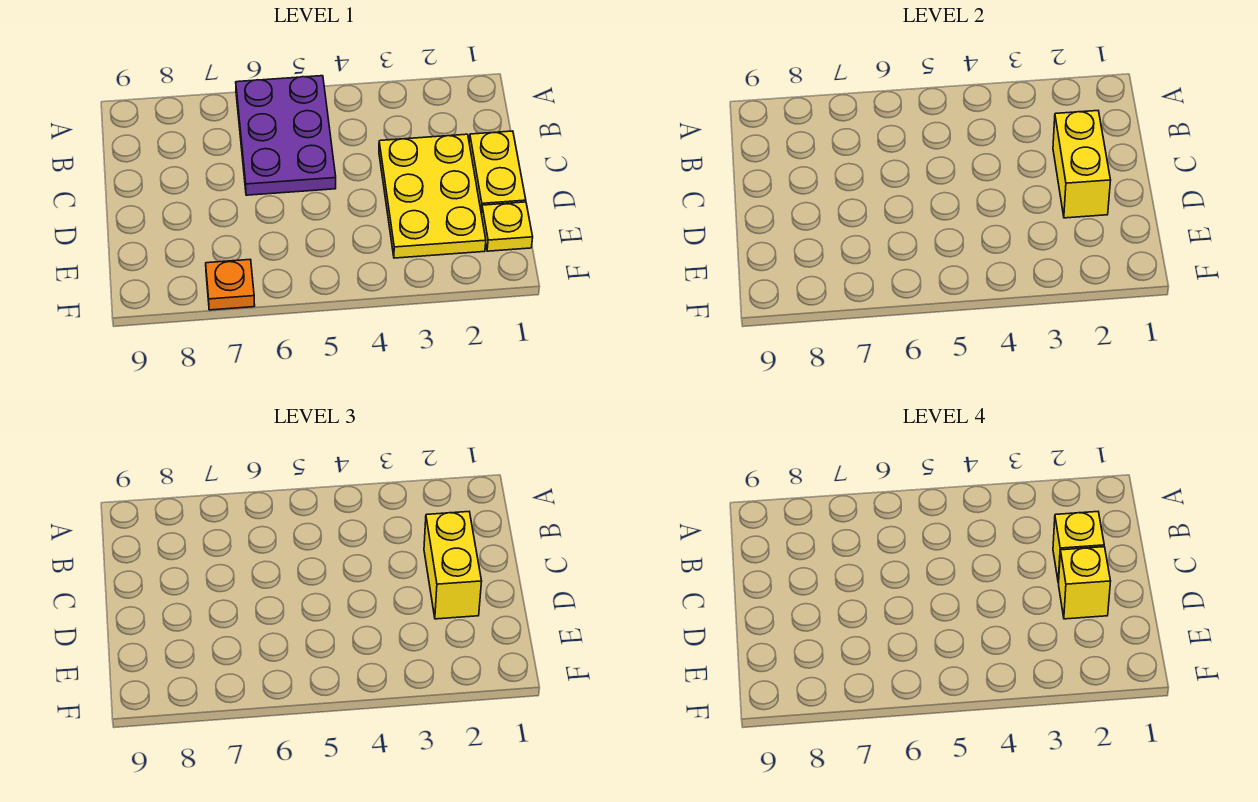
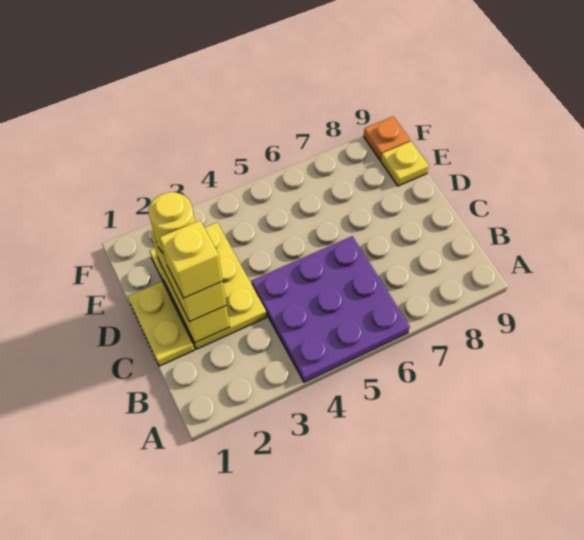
purple 2x3 plate [236,76,336,195] -> purple 3x3 plate [252,236,410,382]
yellow 1x1 brick [1059,547,1111,619] -> yellow 1x1 round brick [149,192,195,252]
yellow 1x1 plate [481,202,533,251] -> yellow 1x1 plate moved to [381,141,429,186]
orange 1x1 plate [206,260,255,310] -> orange 1x1 plate moved to [364,117,410,160]

